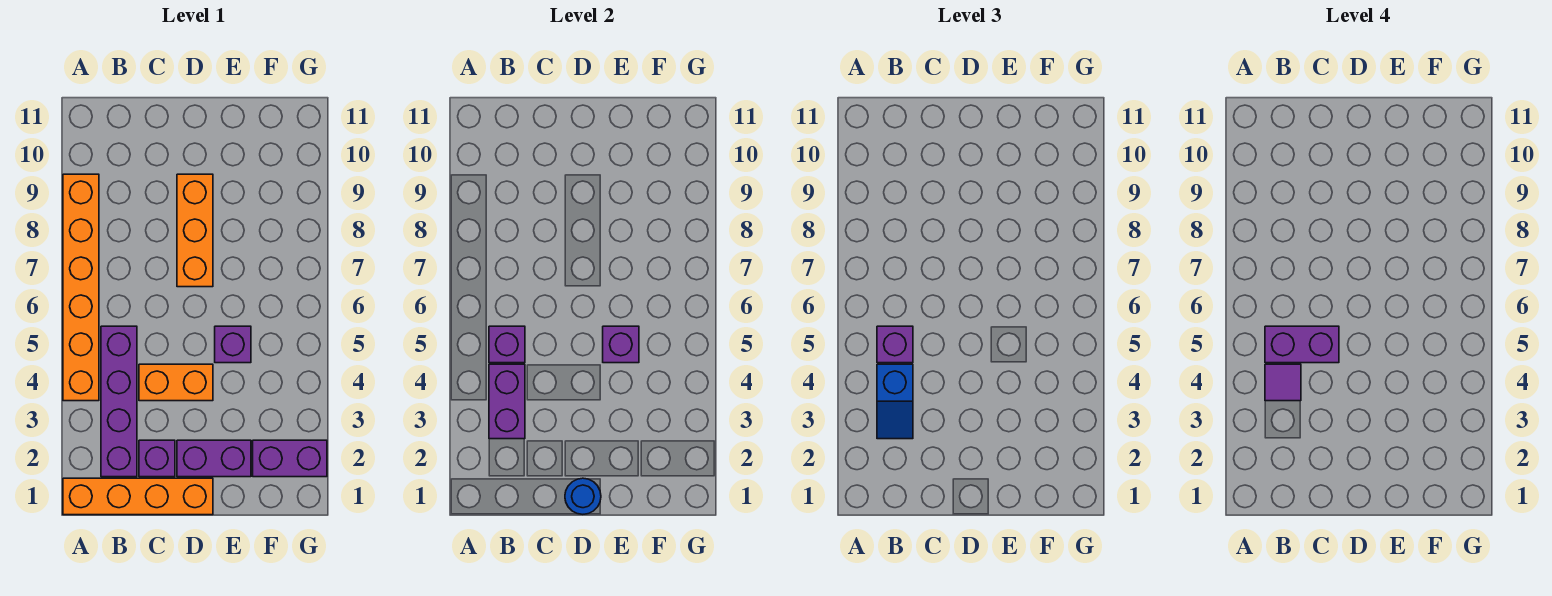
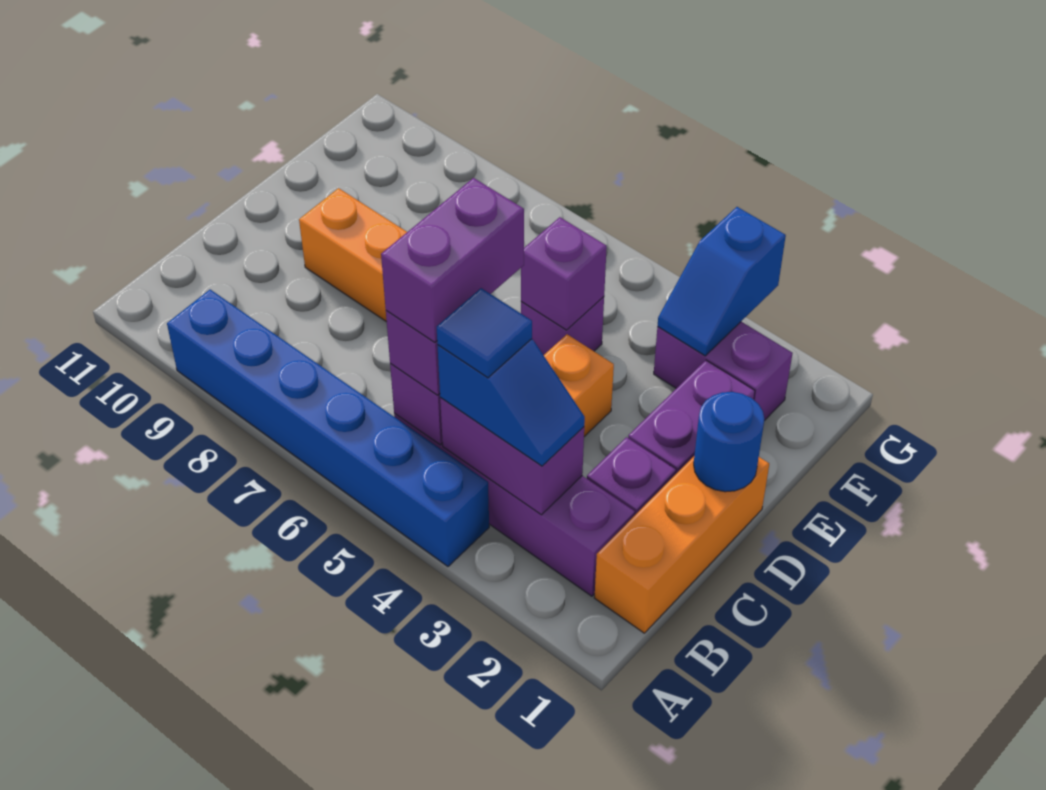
orange 1x4 brick [63,478,213,515] -> orange 1x3 brick [594,456,769,633]
orange 1x6 brick [63,174,99,401] -> blue 1x6 brick [167,290,489,566]
purple 1x1 tile [1265,364,1301,401] -> blue 1x1 tile [437,288,532,378]
purple 1x2 brick [253,440,327,477] -> purple 1x2 brick turned to [654,322,793,421]
none -> blue 1x2 slope [658,207,786,356]

